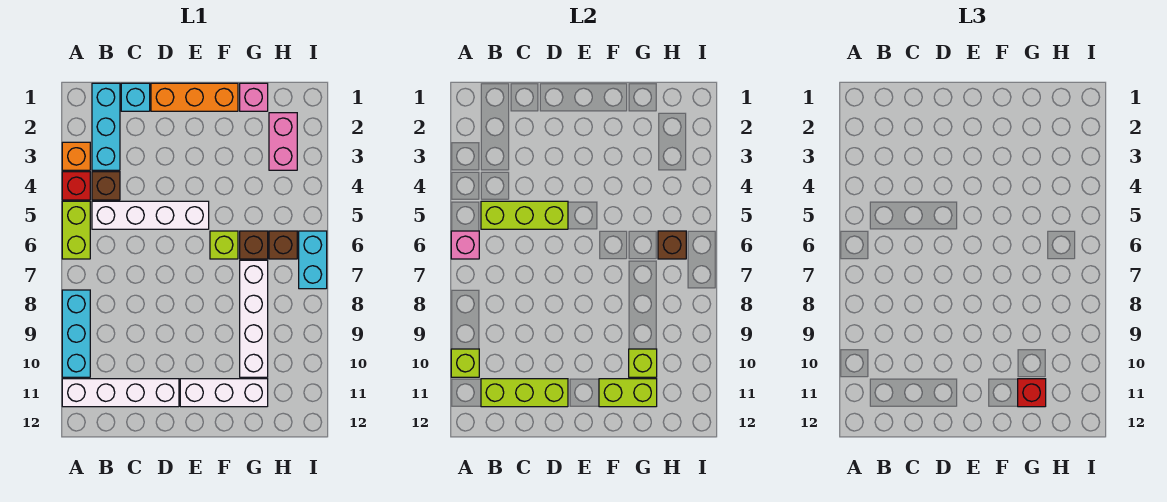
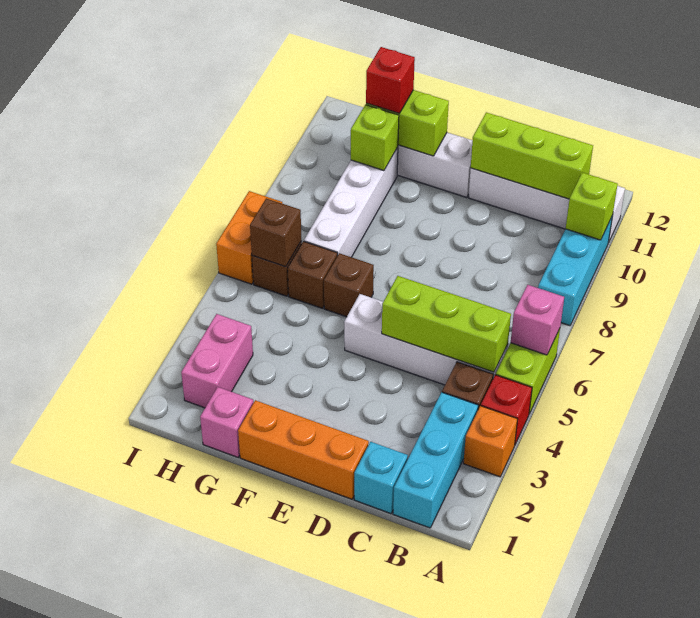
lime 1x1 brick [210,231,238,259] -> brown 1x1 brick [324,253,374,317]
cyan 1x2 brick [299,231,327,289] -> orange 1x2 brick [216,191,282,284]

